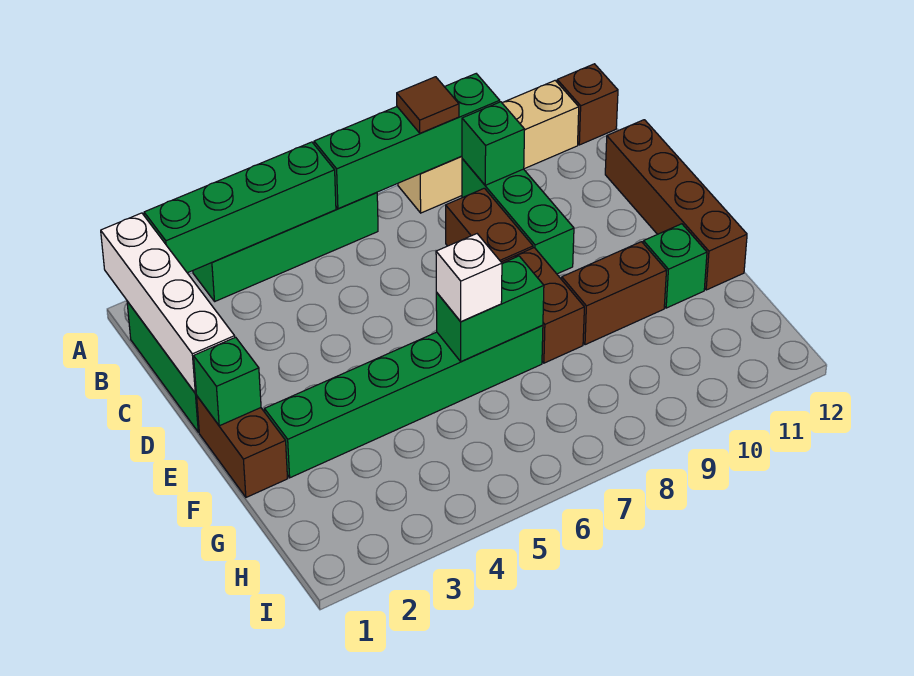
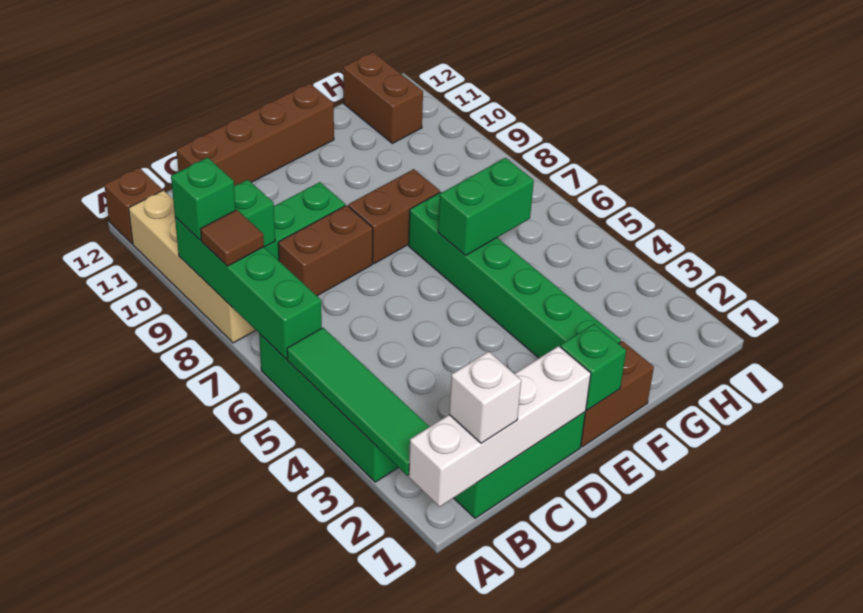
green 1x4 brick [144,142,336,273] -> green 1x4 tile [287,328,429,476]
green 1x2 brick [436,256,544,361] -> green 1x2 brick turned to [438,158,534,255]
white 1x1 brick [436,234,502,321] -> white 1x1 brick moved to [449,352,521,443]
brown 1x2 brick [562,242,667,345] -> brown 1x2 brick moved to [343,52,423,143]
green 1x1 brick [643,224,707,308] -> green 1x1 brick moved to [171,157,236,240]

